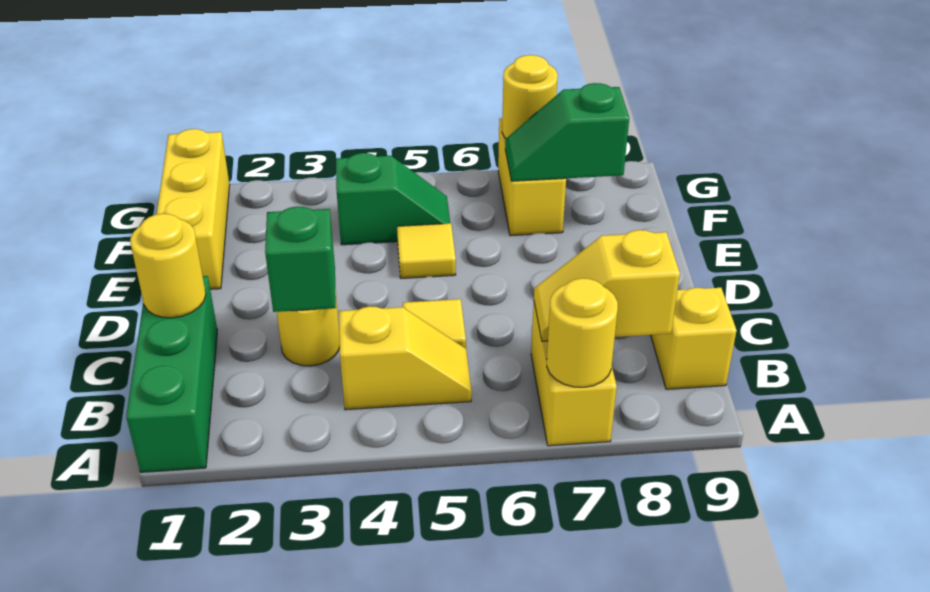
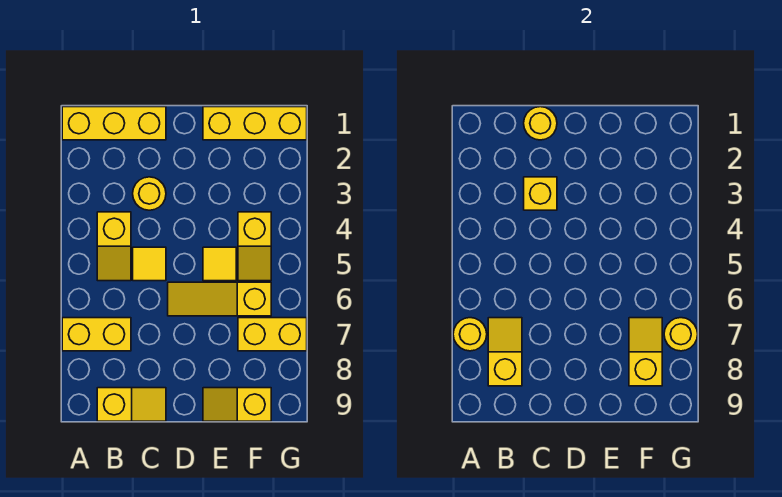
green 1x3 brick [126,276,217,472] -> yellow 1x3 brick [62,107,166,140]
green 1x1 brick [265,206,336,312] -> yellow 1x1 brick [524,177,557,210]
none -> yellow 1x3 slope [168,282,271,316]
none -> yellow 1x2 slope [203,388,271,421]
green 1x2 slope [336,153,450,245] -> yellow 1x2 slope [238,212,271,281]
green 1x2 slope [505,83,629,181] -> yellow 1x2 slope [629,318,662,386]

